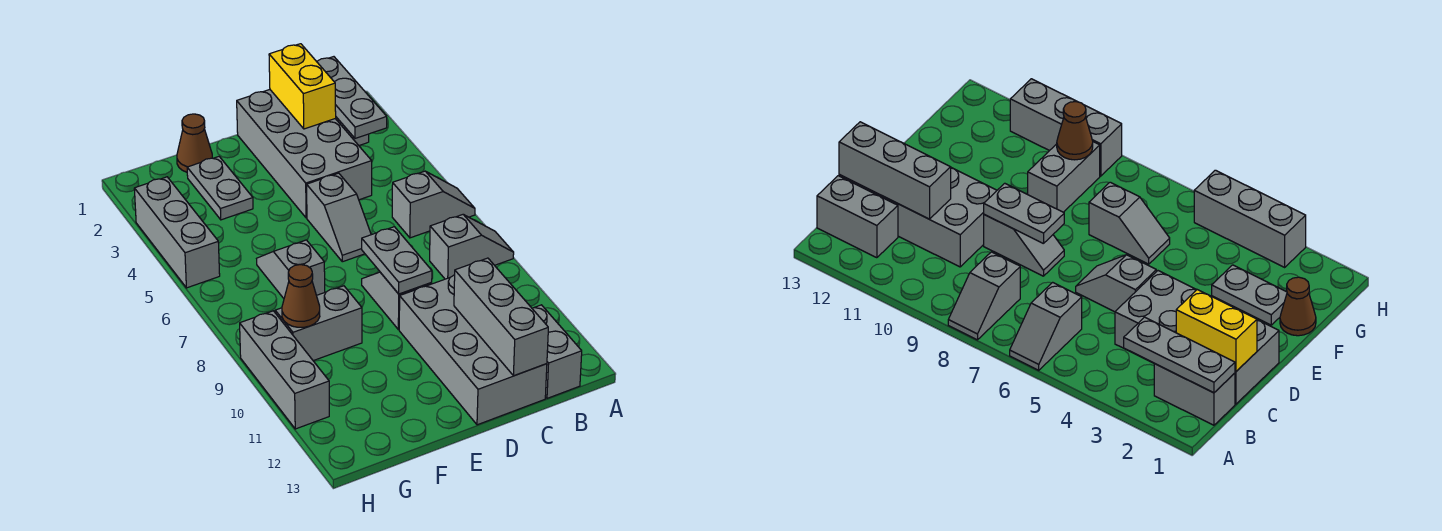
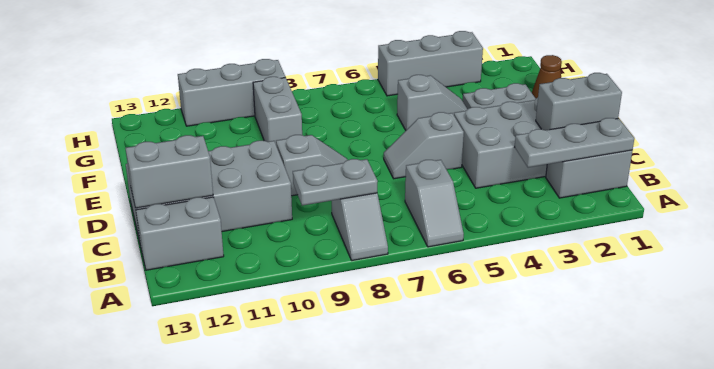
yellow 1x2 brick [269,44,336,129] -> grey 1x2 brick [536,73,622,130]
grey 1x3 brick [454,258,548,376] -> grey 1x2 brick [125,135,213,208]
grey 1x2 plate [362,227,432,294] -> grey 1x2 plate moved to [293,159,378,206]
grey 1x2 slope [257,240,325,298] -> grey 1x2 slope moved to [397,75,467,130]
brown 1x1 cone [282,265,320,327] -> none

